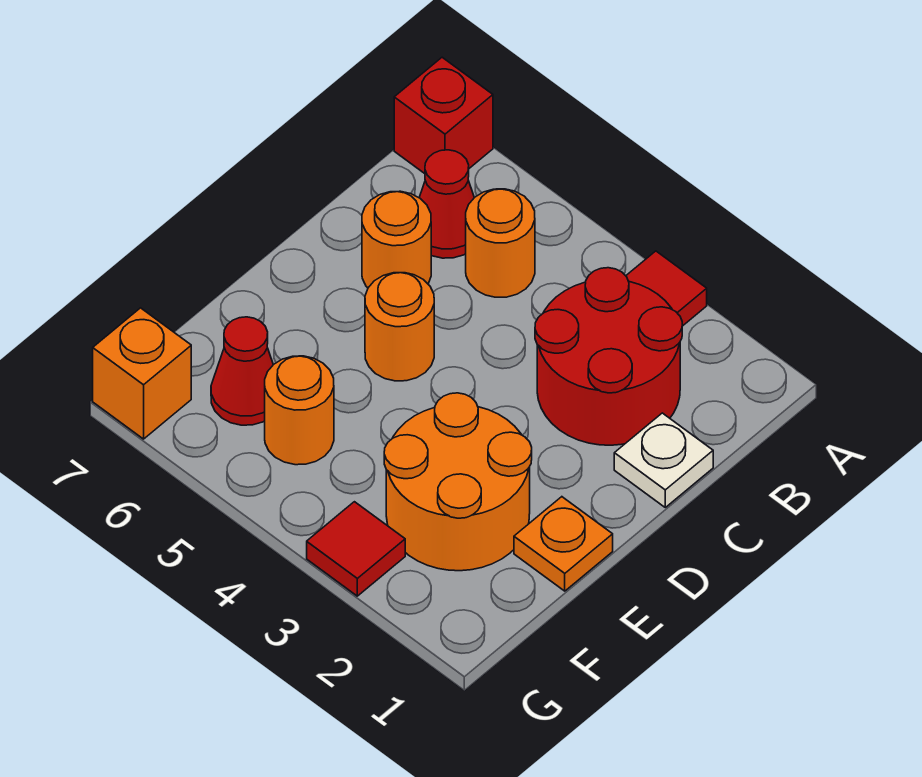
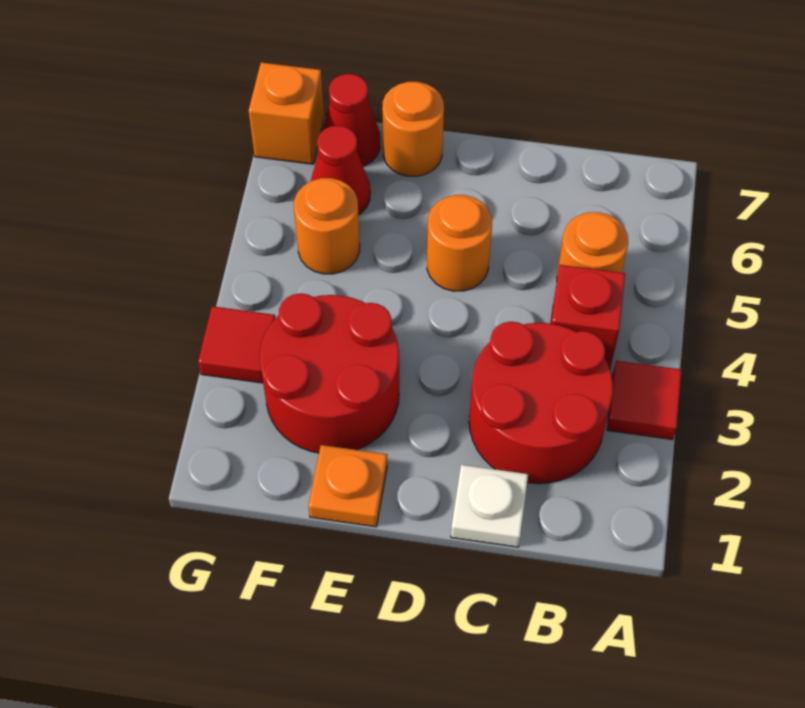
red 1x1 brick [394,57,493,174] -> red 1x1 brick moved to [551,265,625,368]
red 1x1 cone [419,150,474,258] -> red 1x1 cone moved to [322,74,380,166]
orange 1x1 round brick [362,191,431,288] -> orange 1x1 round brick moved to [382,82,444,176]
orange 2x2 round brick [384,393,532,571] -> red 2x2 round brick [260,293,399,453]

